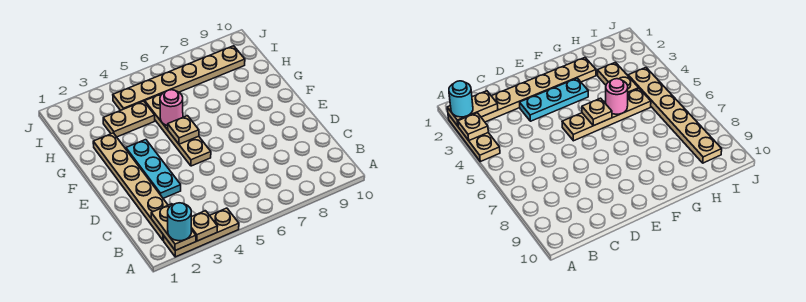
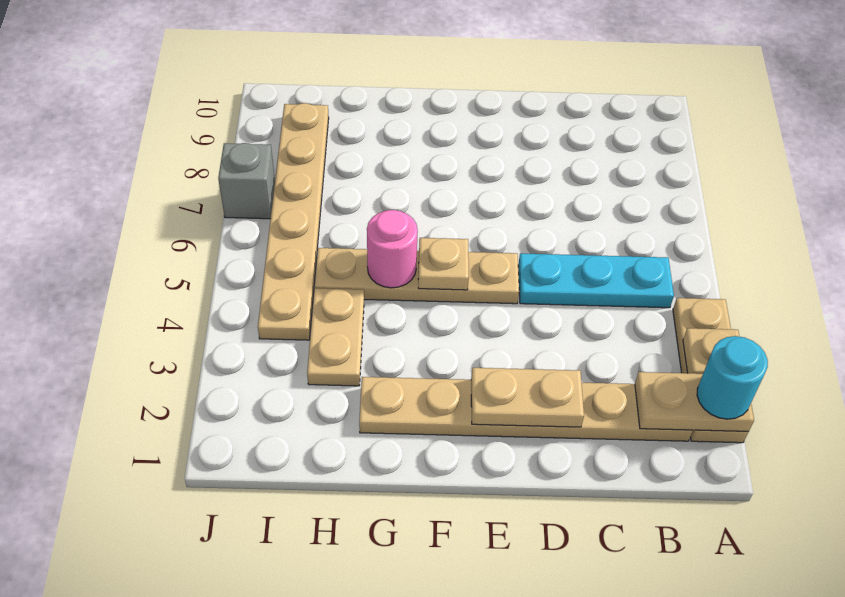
none -> tan 1x2 plate [471,368,584,427]
cyan 1x3 plate [126,140,181,198] -> cyan 1x3 plate moved to [518,253,674,308]
none -> grey 1x1 brick [218,143,275,219]

